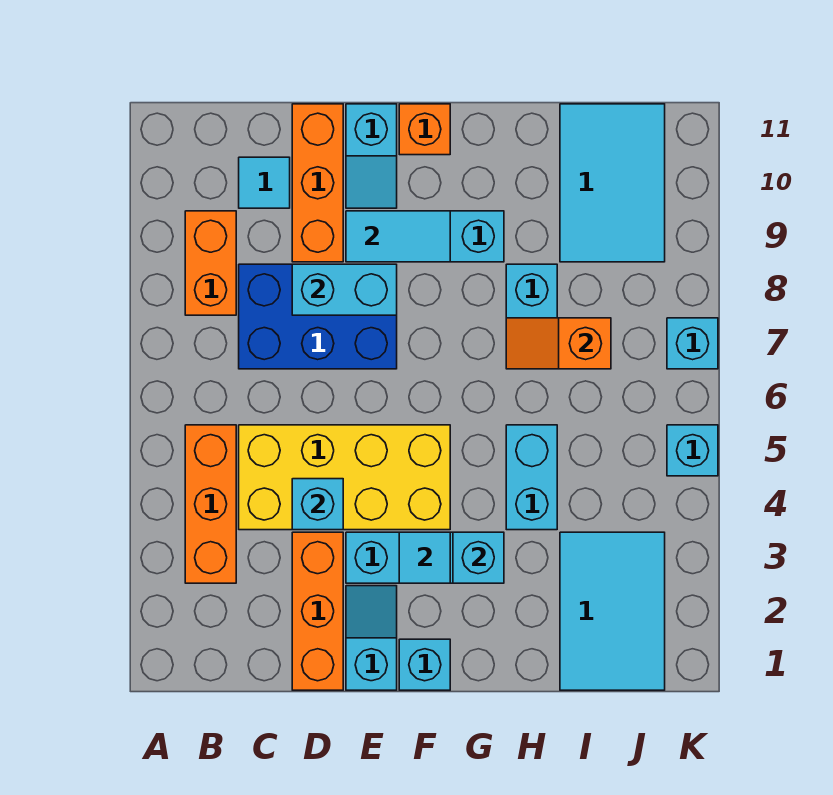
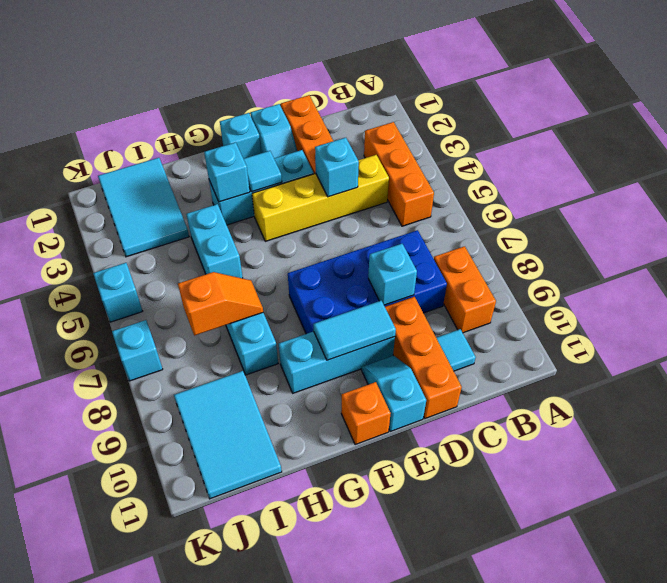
yellow 2x4 brick [239,425,450,530] -> yellow 1x4 brick [252,155,389,241]
blue 2x3 brick [239,264,397,369] -> blue 2x4 brick [288,230,447,334]
cyan 1x2 brick [292,264,397,315] -> cyan 1x1 brick [368,244,417,305]

